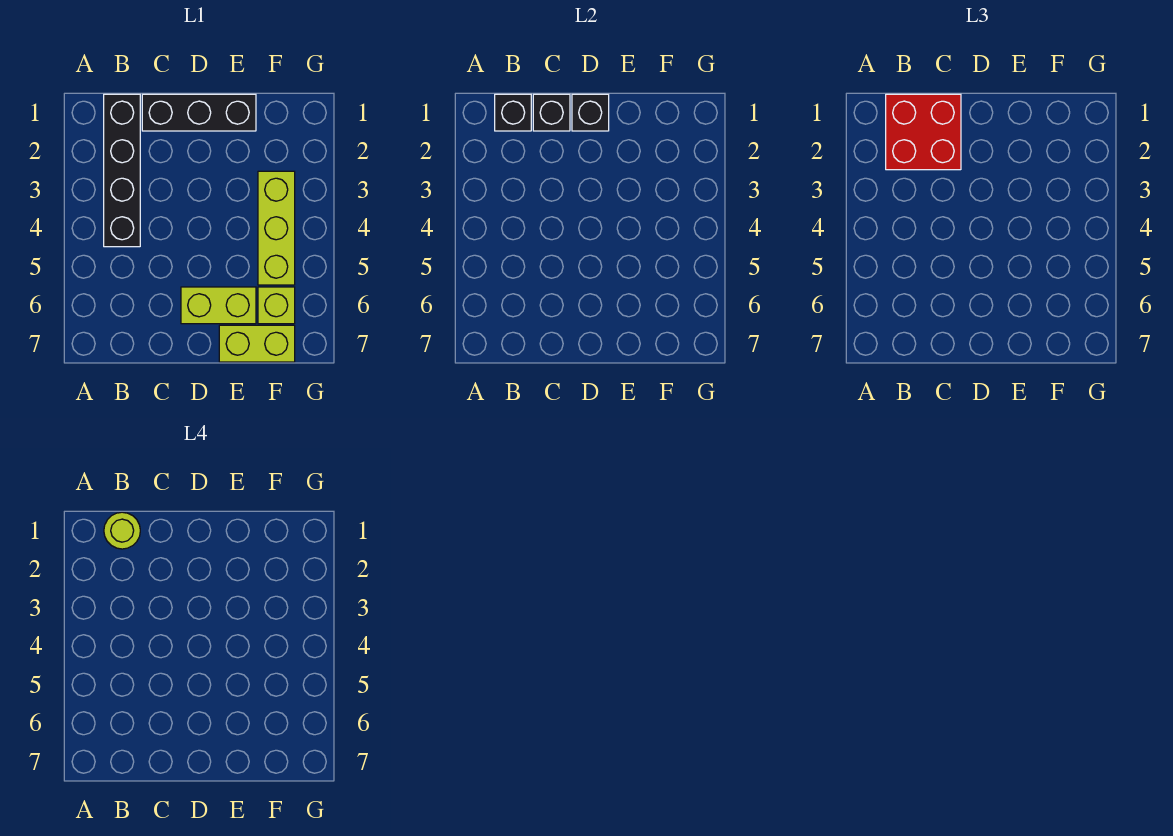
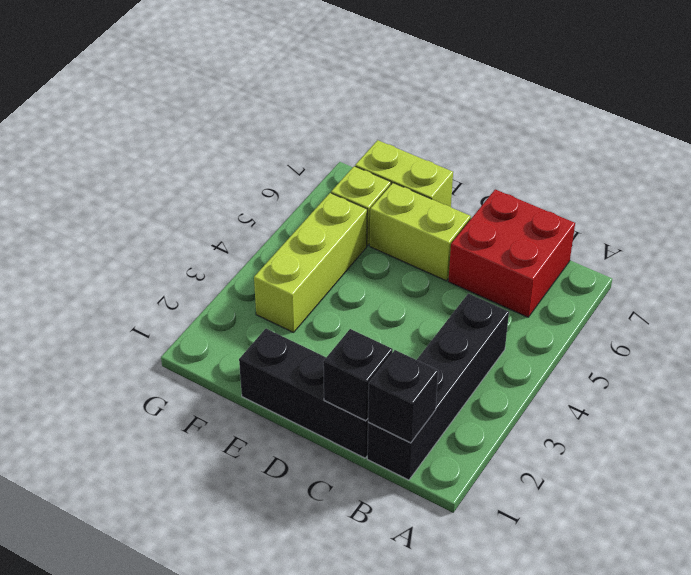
red 2x2 brick [886,94,961,170] -> red 2x2 brick moved to [448,189,575,317]
lime 1x1 round brick [104,512,140,549] -> none
black 1x1 brick [572,94,609,131] -> none

